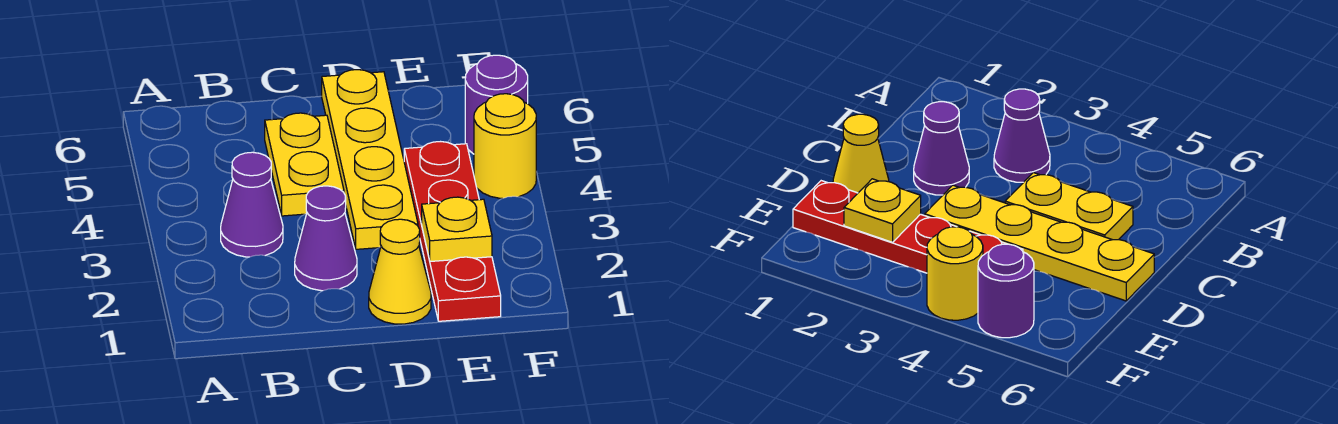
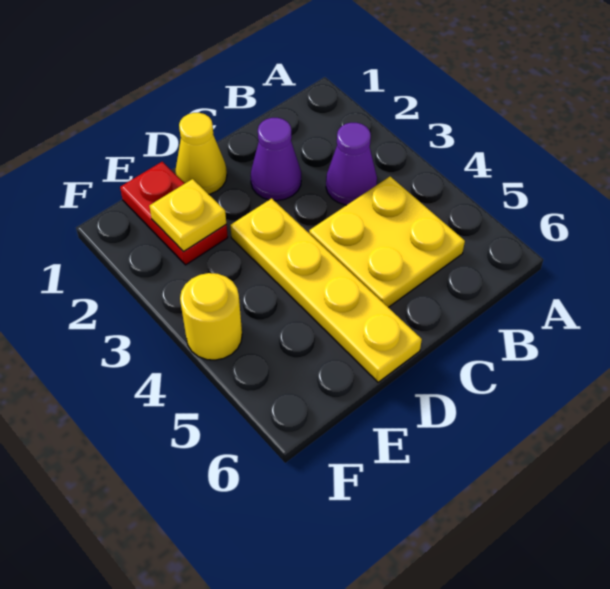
yellow 1x2 plate [265,113,344,216] -> yellow 2x2 plate [309,177,465,307]
red 1x4 plate [404,142,501,321] -> red 1x2 plate [120,162,228,265]
purple 1x1 round brick [465,55,528,154] -> none

